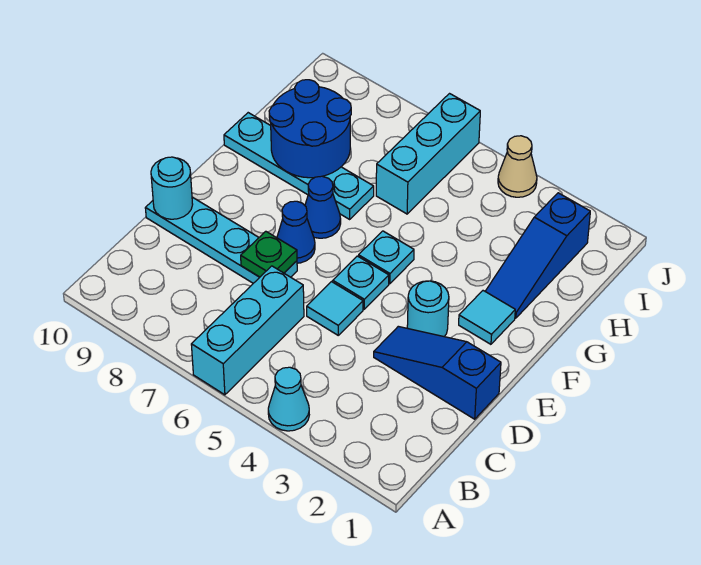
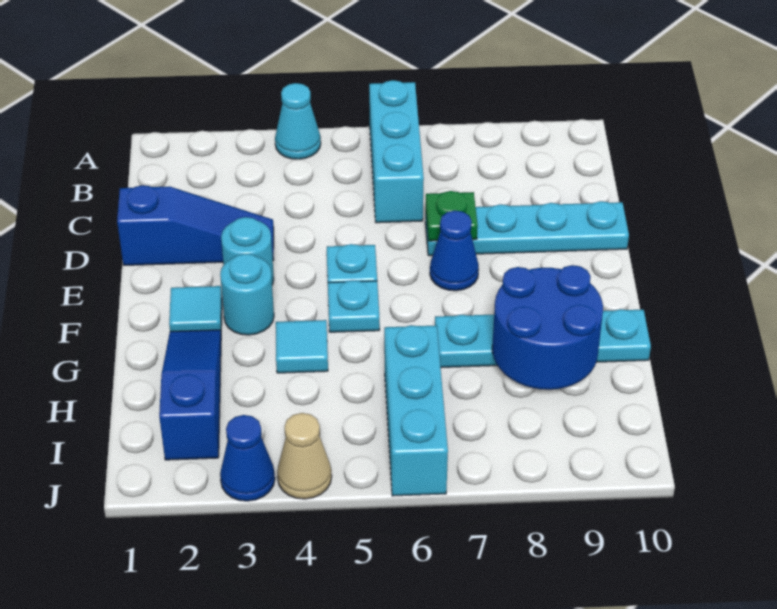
cyan 1x1 tile [307,282,363,335] -> cyan 1x1 tile moved to [276,320,328,373]
cyan 1x1 round brick [151,157,193,219] -> cyan 1x1 round brick moved to [220,254,274,335]
blue 1x1 cone [305,176,341,238] -> blue 1x1 cone moved to [220,415,275,501]

